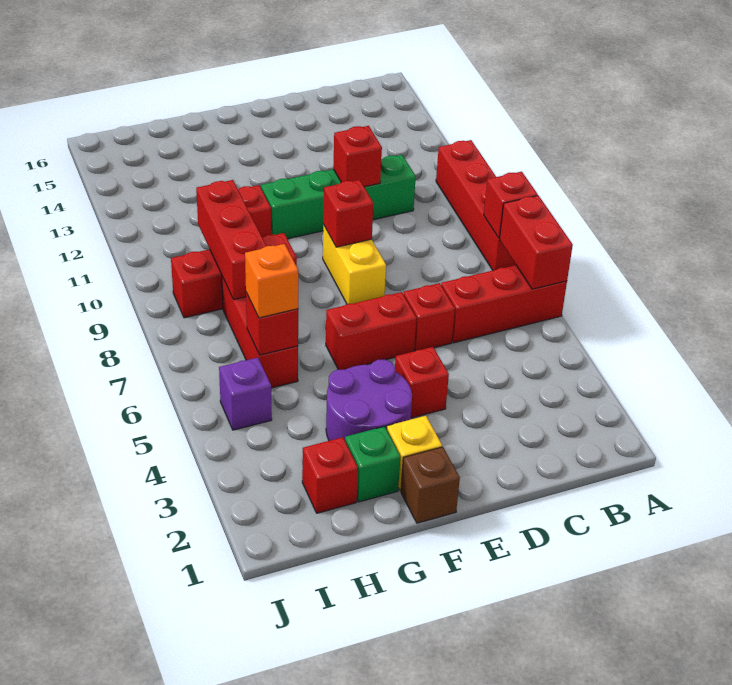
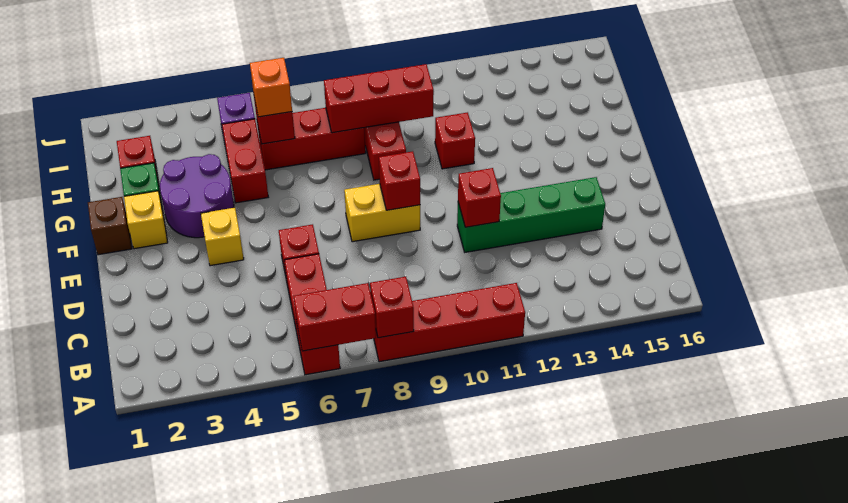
green 1x4 brick [261,155,416,239] -> green 1x4 brick turned to [457,177,605,252]
red 1x1 brick [395,347,449,418] -> yellow 1x1 brick [201,208,244,266]
red 1x2 brick [326,292,416,370] -> red 1x2 brick moved to [222,119,268,203]

